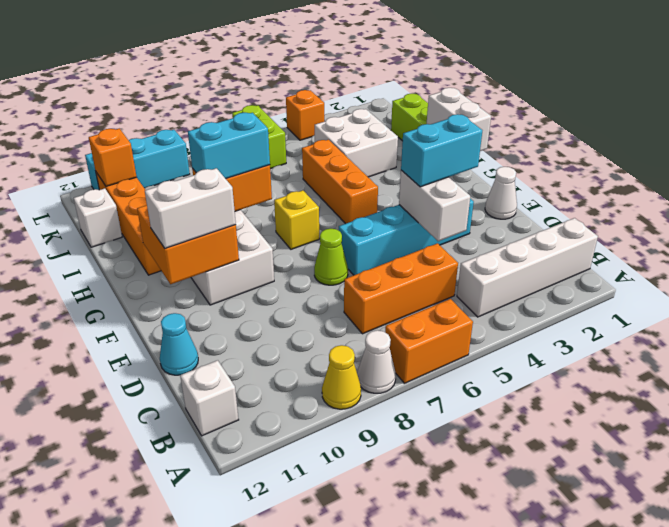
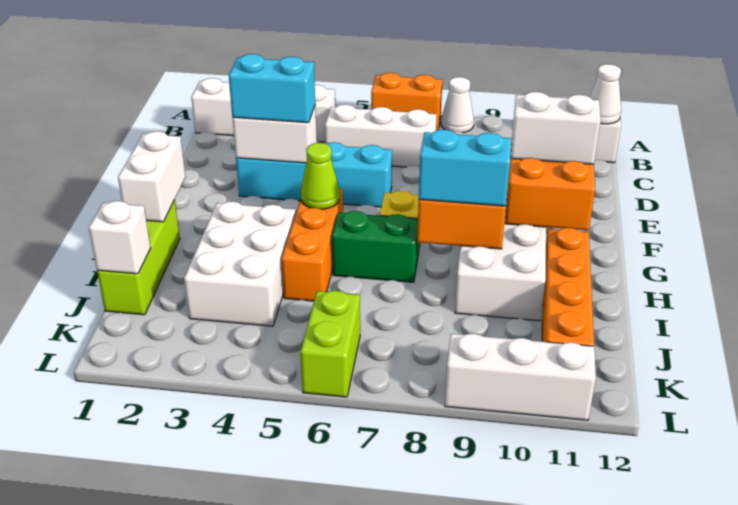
yellow 1x1 cone [322,345,361,409] -> none
orange 1x3 brick [344,243,458,334] -> white 1x3 brick [325,104,437,167]
white 1x2 brick [399,170,470,241] -> white 1x2 brick turned to [232,106,317,163]
cyan 1x1 cone [160,313,198,375] -> none
white 1x1 cone [485,167,517,219] -> white 1x1 cone moved to [590,64,621,124]
lime 1x1 cone [314,229,348,285] -> lime 1x1 cone moved to [301,143,340,209]
none -> green 1x2 brick [332,211,418,282]
white 2x2 brick [315,109,398,177] -> white 2x3 brick [184,201,296,326]
white 1x1 brick [74,188,122,247] -> white 1x1 brick moved to [89,201,151,274]
orange 1x1 brick [89,129,137,186] -> none
orange 1x1 brick [286,90,324,140] -> none
cyan 1x3 brick [85,130,190,190] -> white 1x3 brick [445,334,596,420]

